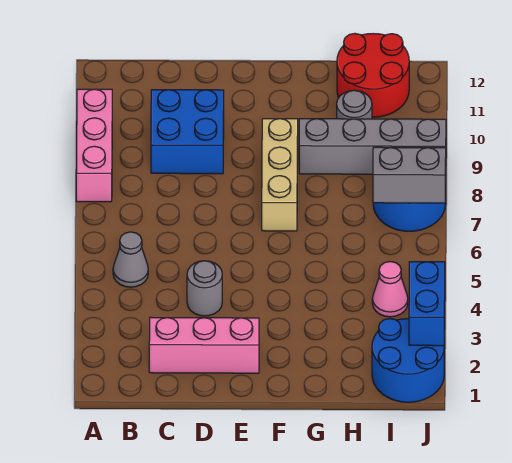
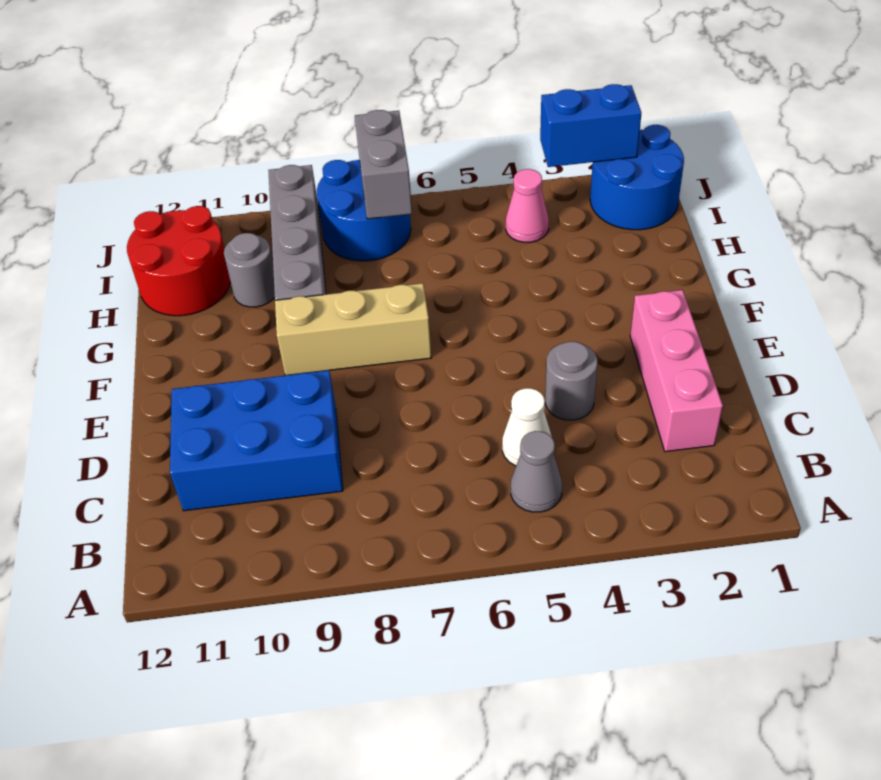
pink 1x3 brick [76,89,112,202] -> none
none -> white 1x1 cone [502,388,552,466]
blue 2x2 brick [151,90,224,174] -> blue 2x3 brick [170,370,343,511]

